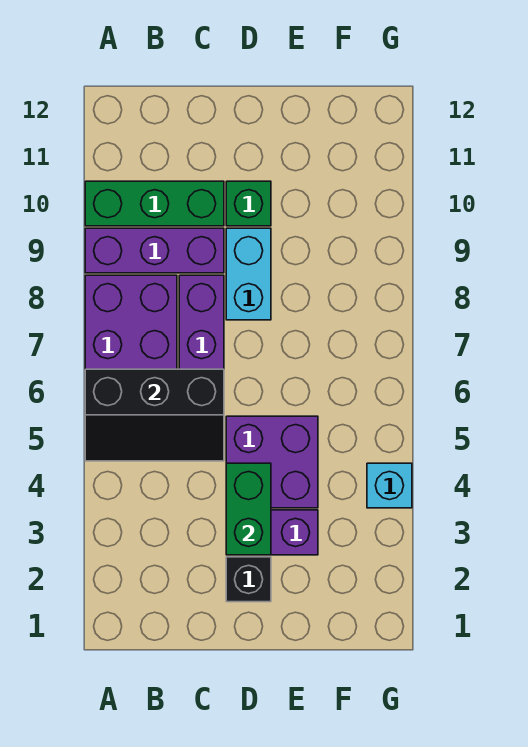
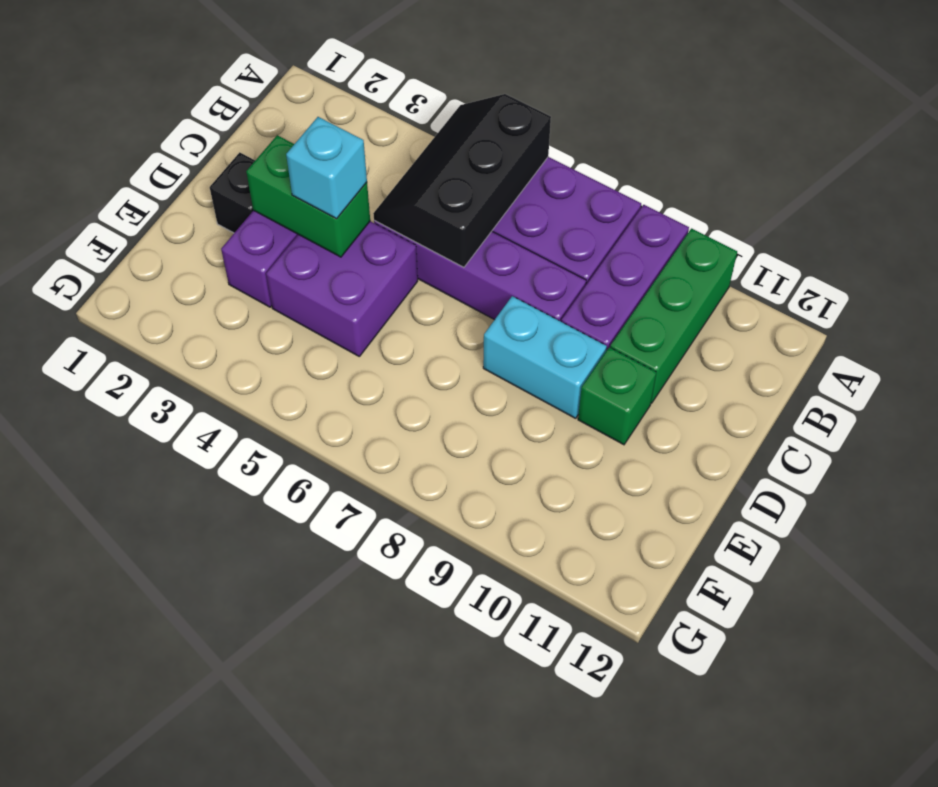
cyan 1x1 brick [367,463,412,508] -> cyan 1x1 brick moved to [286,117,367,219]

